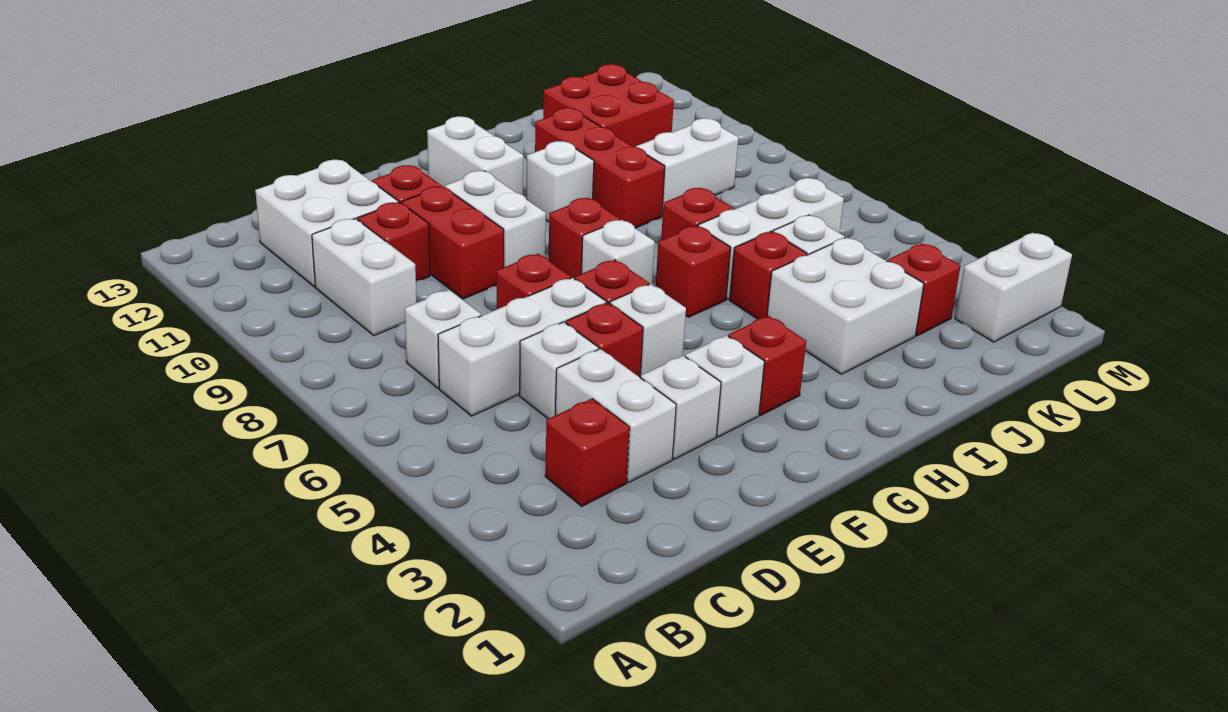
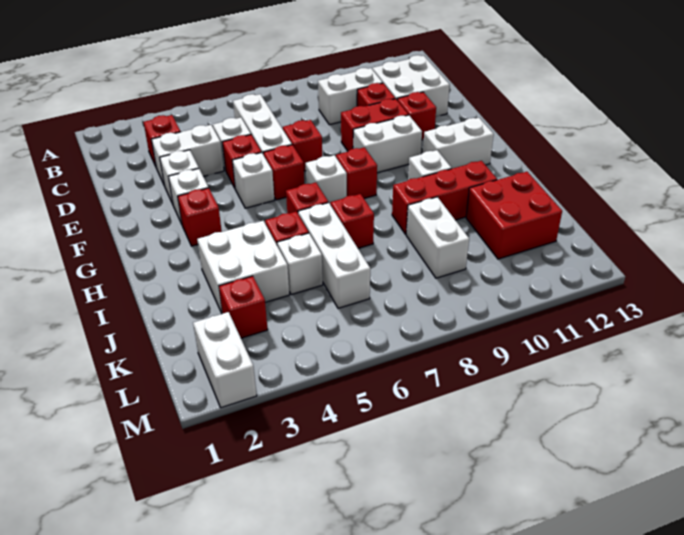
white 1x1 brick [405,290,481,388] -> none

